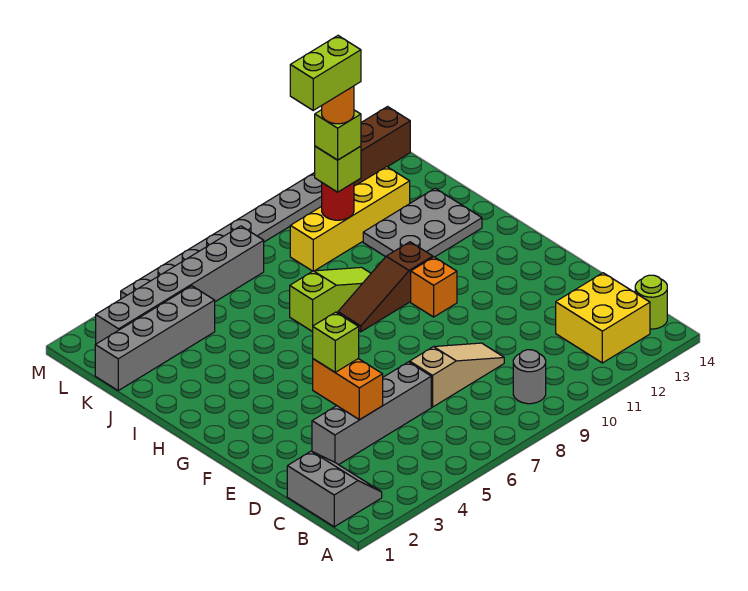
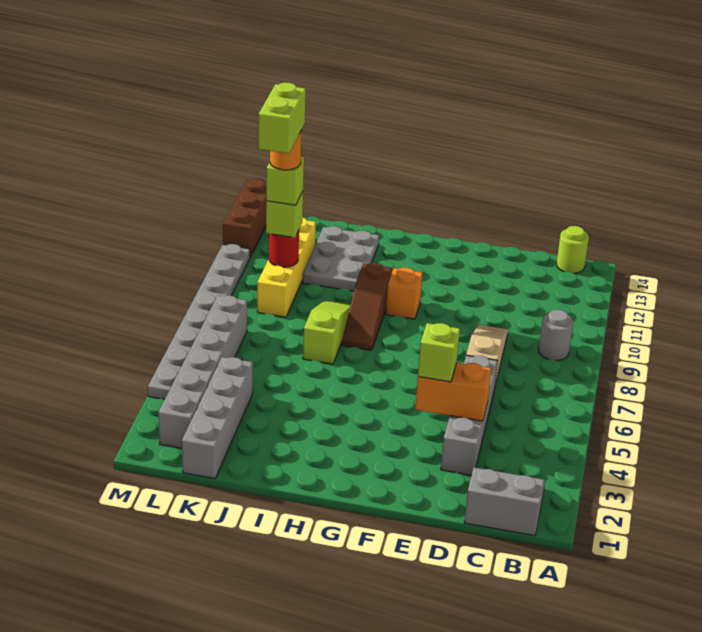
yellow 2x2 brick [556,273,650,363] -> none

